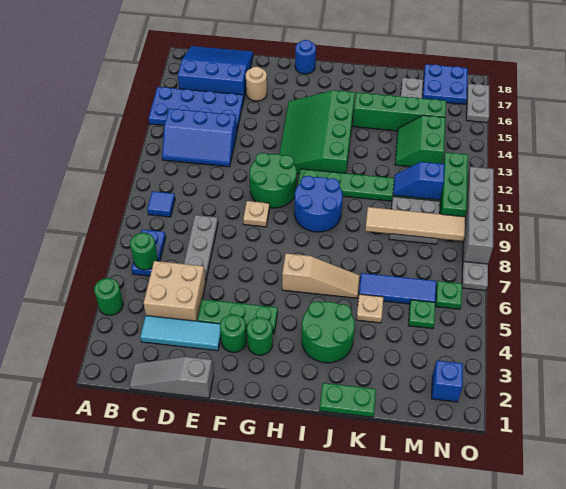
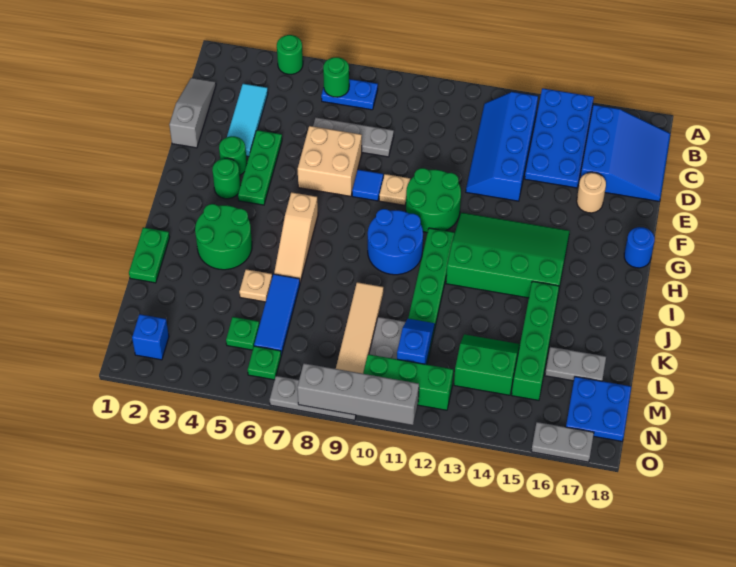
blue 1x1 tile [147,191,175,217] -> blue 1x1 tile moved to [352,170,383,201]
blue 2x3 slope [162,109,237,167] -> blue 2x4 slope [466,92,538,201]
tan 2x2 brick [143,261,206,321] -> tan 2x2 brick moved to [298,126,362,196]

